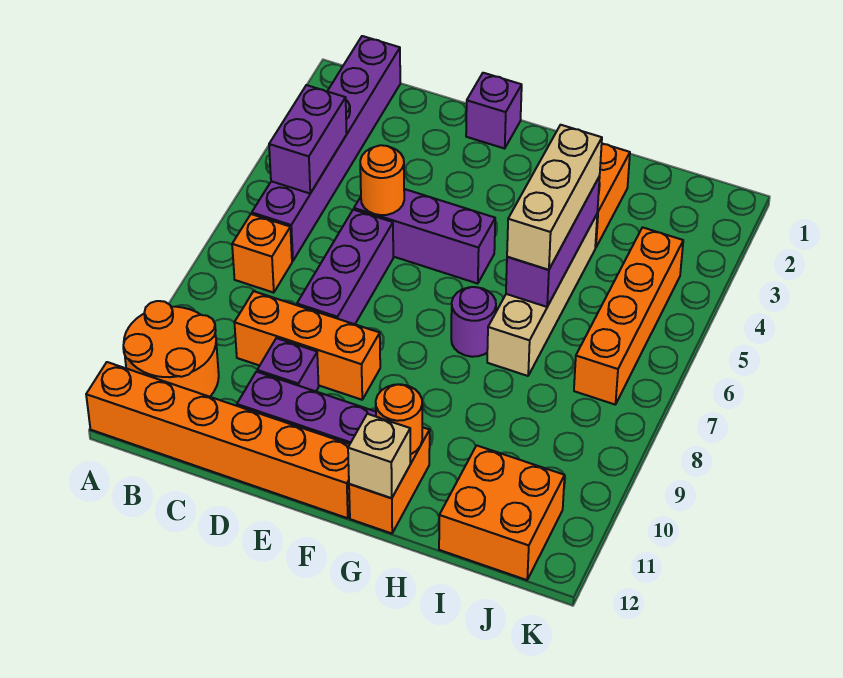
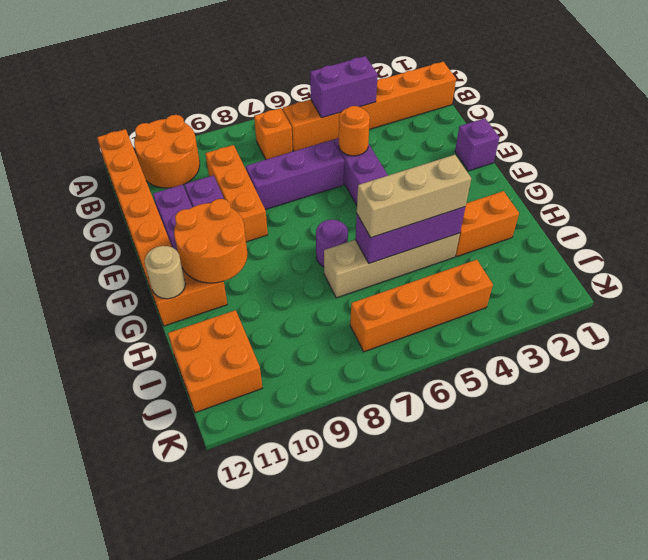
purple 1x6 brick [252,36,400,261] -> orange 1x6 brick [283,62,456,151]
orange 1x1 round brick [376,384,422,454] -> orange 2x2 round brick [174,199,247,283]
tan 1x1 brick [348,414,410,498] -> tan 1x1 round brick [145,246,186,299]

